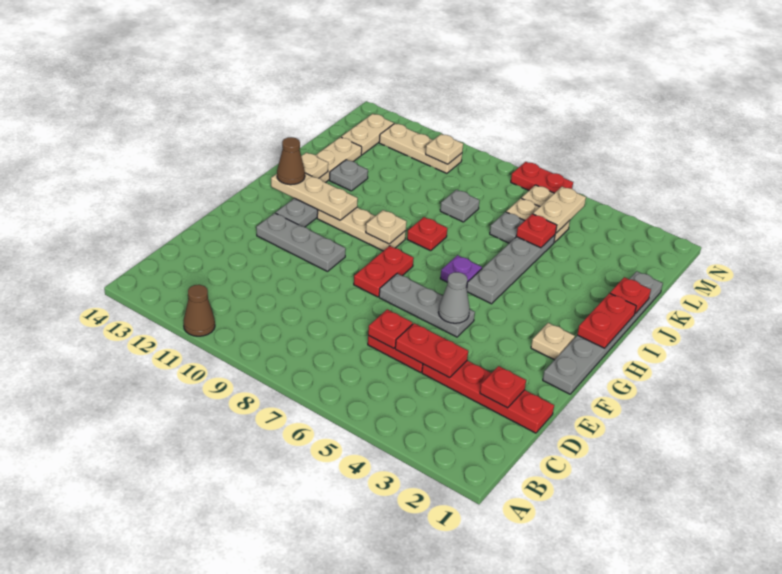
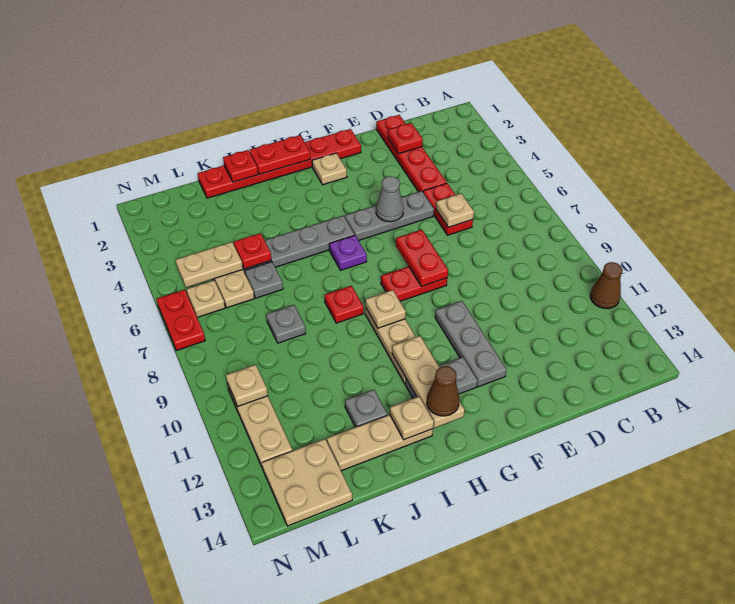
red 1x2 plate [395,323,468,378] -> red 1x2 plate moved to [396,230,448,286]
red 1x1 plate [368,309,413,349] -> tan 1x1 plate [436,194,474,227]
grey 1x6 plate [543,271,663,394] -> red 1x6 plate [197,129,361,198]
grey 1x3 plate [379,274,475,337] -> grey 1x3 plate turned to [345,191,434,241]
tan 1x2 plate [342,114,394,155] -> tan 2x2 plate [262,439,352,526]

